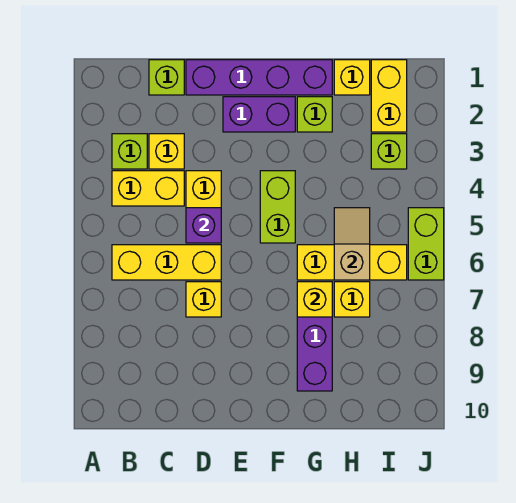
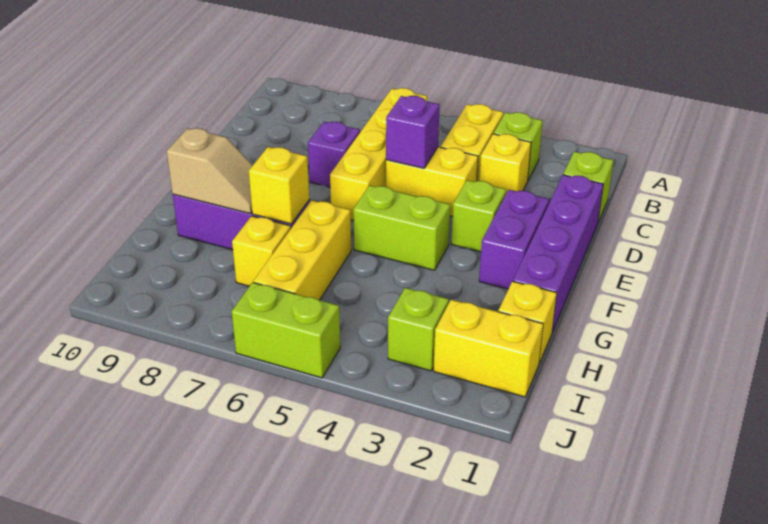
yellow 1x3 brick [112,245,221,280] -> yellow 1x4 brick [330,88,427,221]
yellow 1x1 brick [186,282,221,317] -> purple 1x1 brick [308,122,360,187]
lime 1x1 brick [297,97,332,132] -> lime 1x1 brick moved to [451,180,506,252]
tan 1x2 slope [334,208,370,280] -> tan 1x2 slope moved to [167,128,253,213]

